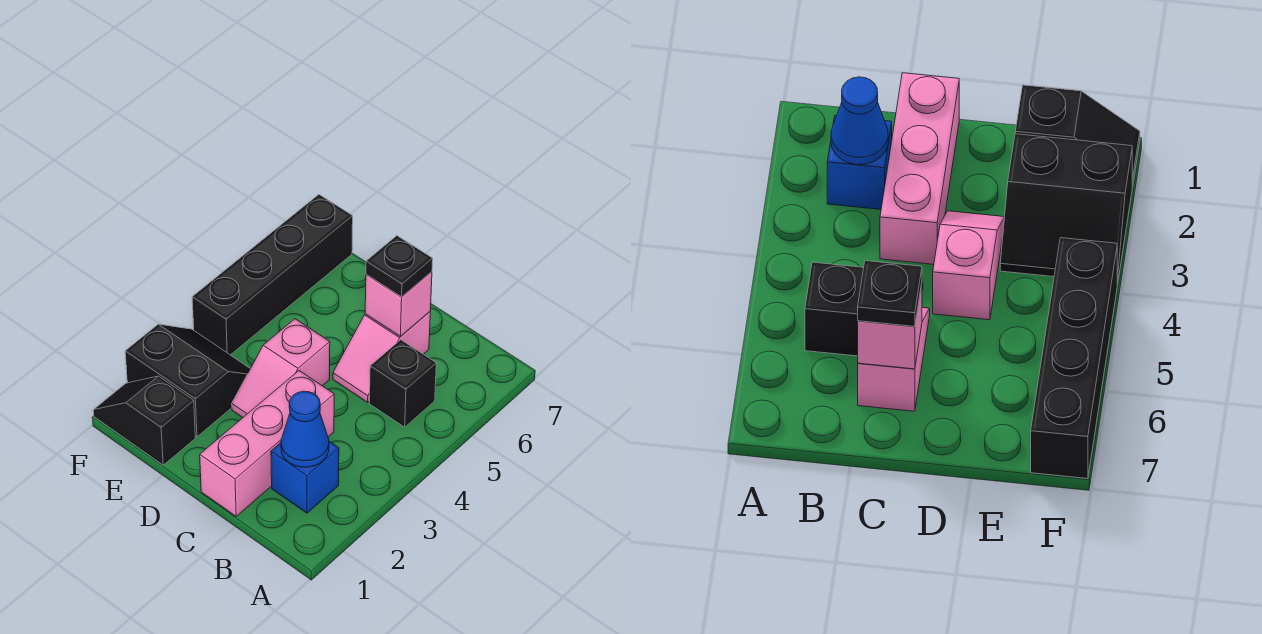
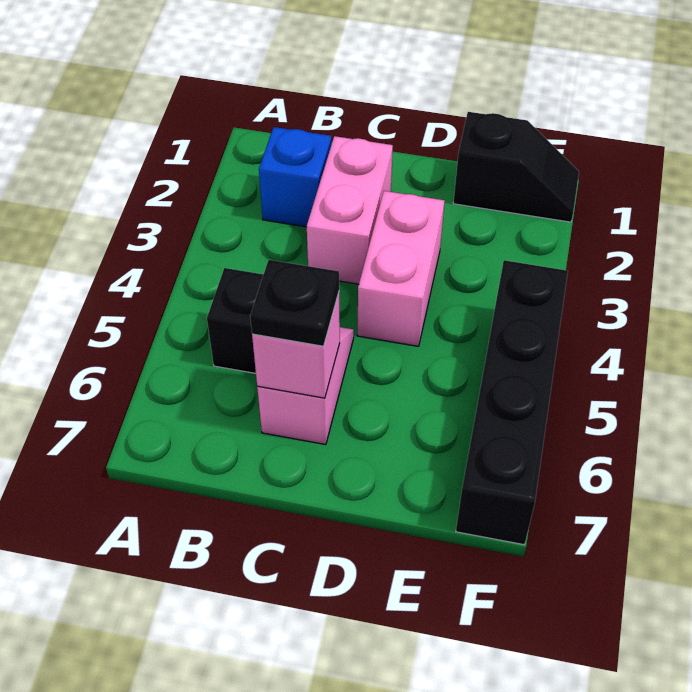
blue 1x1 cone [281,391,329,467] -> none
pink 1x3 brick [200,371,334,516] -> pink 1x2 brick [307,136,393,284]
pink 1x2 slope [232,319,330,418] -> pink 1x2 brick [357,191,445,346]
black 2x2 slope [125,324,250,437] -> none

